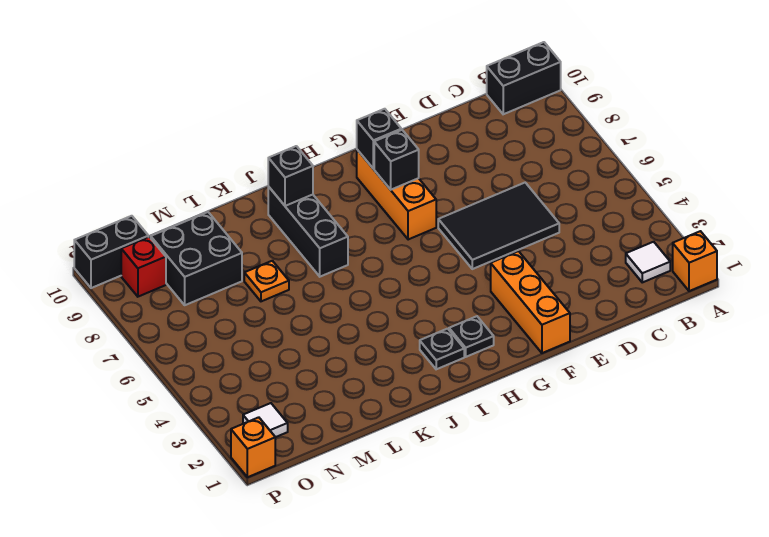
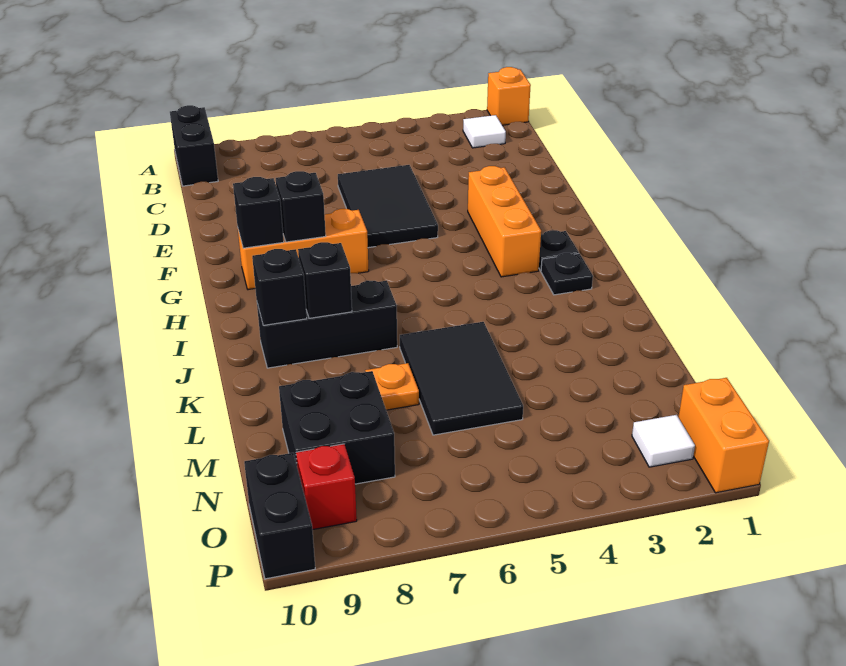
orange 1x3 brick [491,251,570,353] -> orange 1x3 brick turned to [468,166,541,277]
none -> black 1x1 brick [298,242,352,318]
none -> black 2x3 tile [400,322,523,435]
orange 1x1 brick [231,417,275,477] -> orange 1x2 brick [678,378,769,493]

